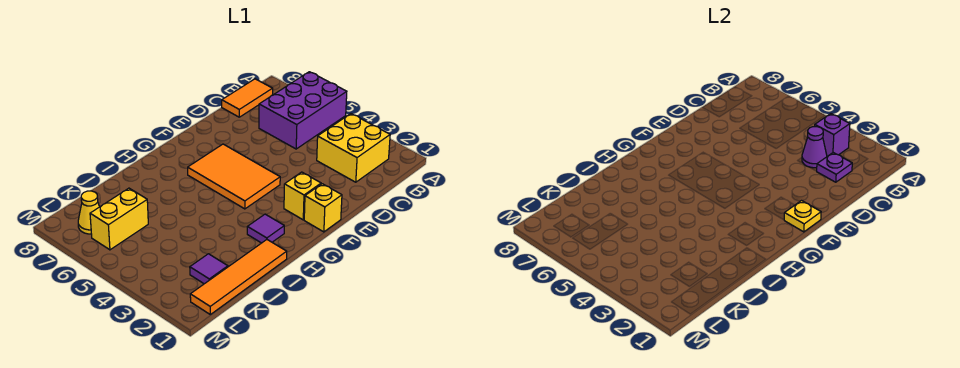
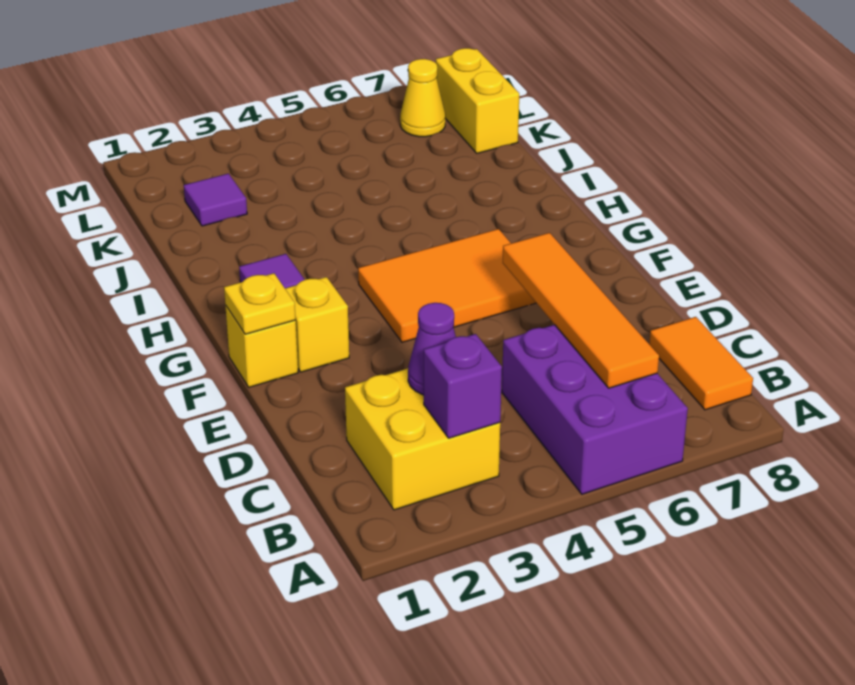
purple 1x1 plate [817,153,852,182] -> none
orange 1x4 tile [190,240,287,314] -> orange 1x4 tile moved to [503,233,659,388]
yellow 1x2 brick [90,188,148,250] -> yellow 1x2 brick moved to [436,48,519,153]

